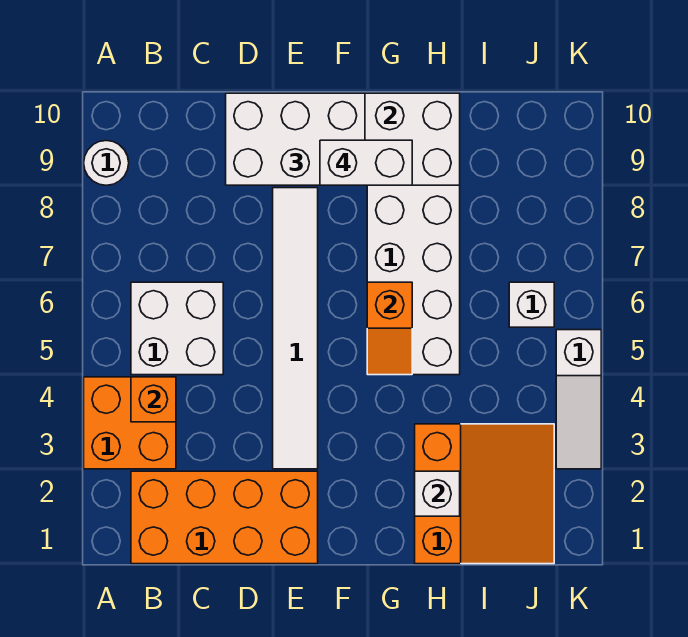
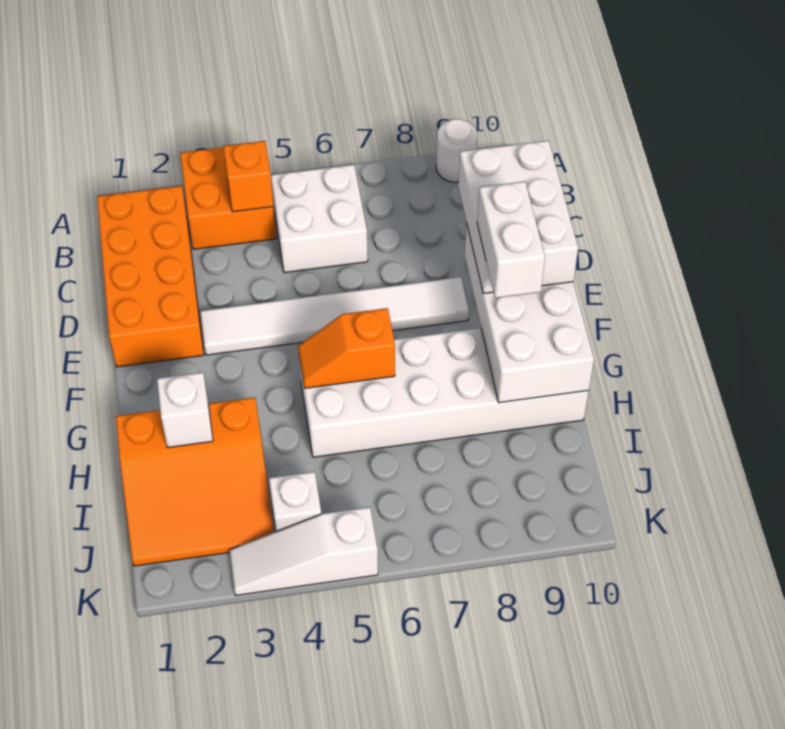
white 1x1 brick [509,282,554,327] -> white 1x1 brick moved to [269,472,321,531]

